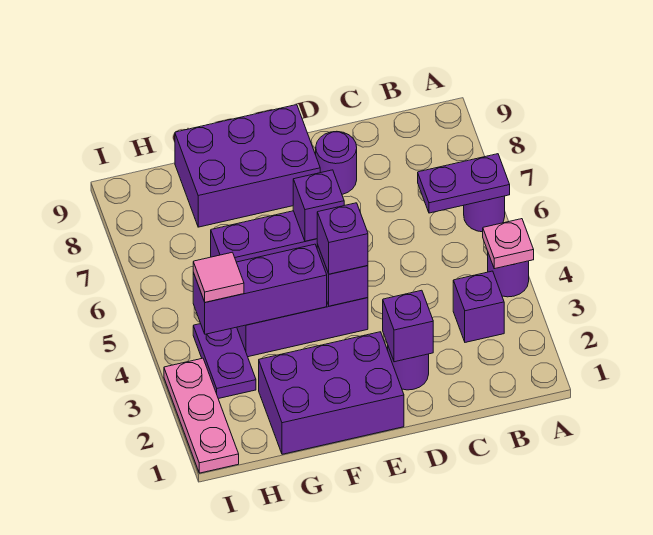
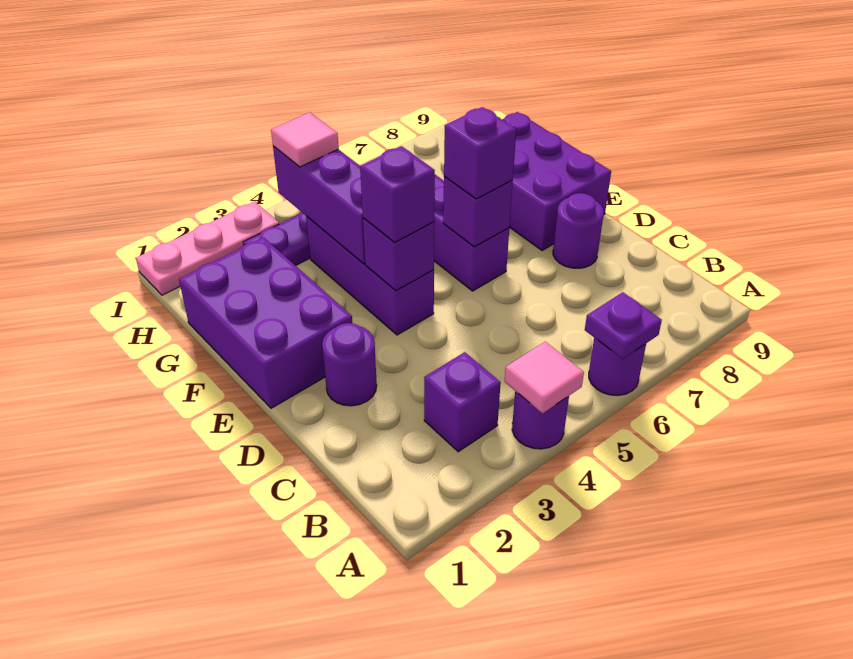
pink 1x1 plate [483,219,534,269] -> pink 1x1 tile [505,342,584,413]
purple 1x2 plate [418,154,510,213] -> purple 1x1 plate [585,292,662,359]
purple 1x1 brick [383,290,433,362] -> purple 1x1 brick moved to [444,107,516,199]

